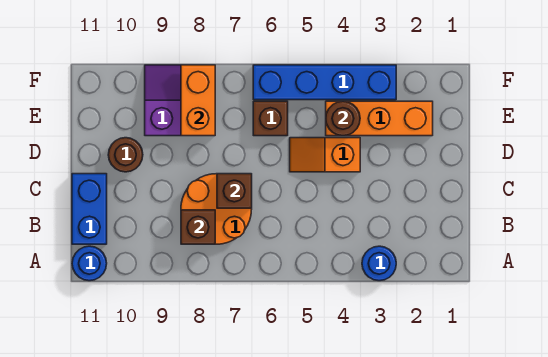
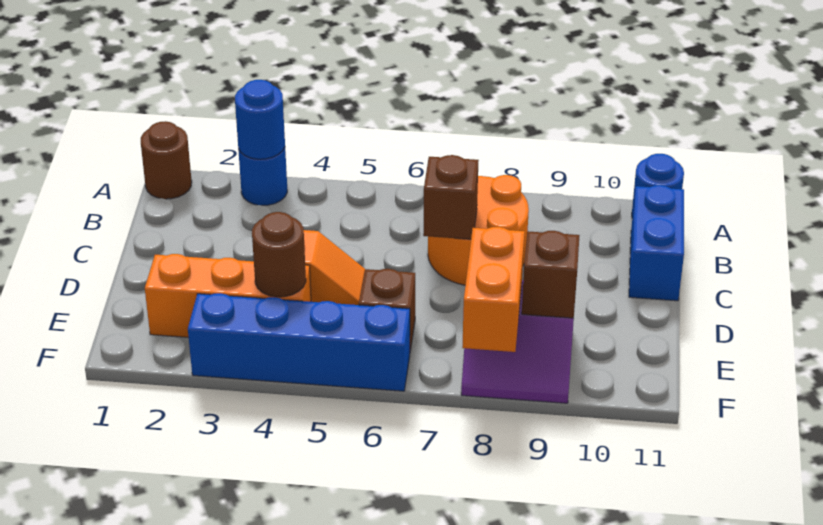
none -> blue 1x1 round brick [235,80,285,159]
brown 1x1 brick [181,210,215,244] -> brown 1x1 brick moved to [522,231,580,318]
brown 1x1 round brick [108,138,143,172] -> brown 1x1 round brick moved to [141,121,192,199]

